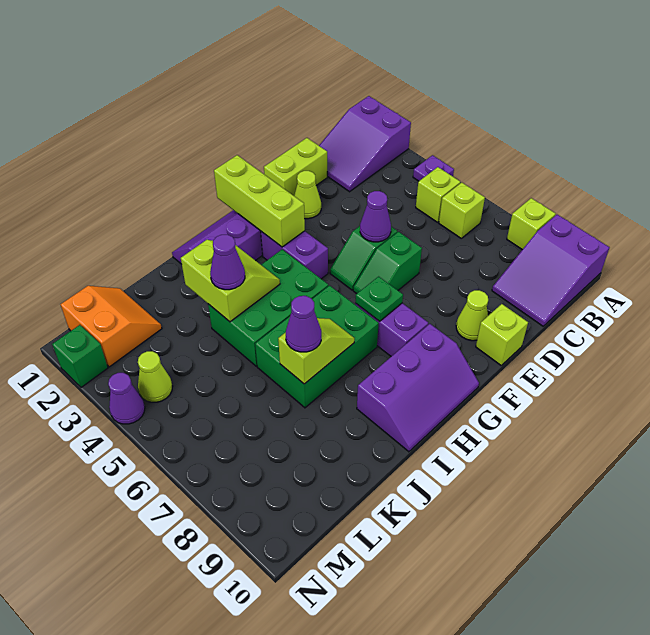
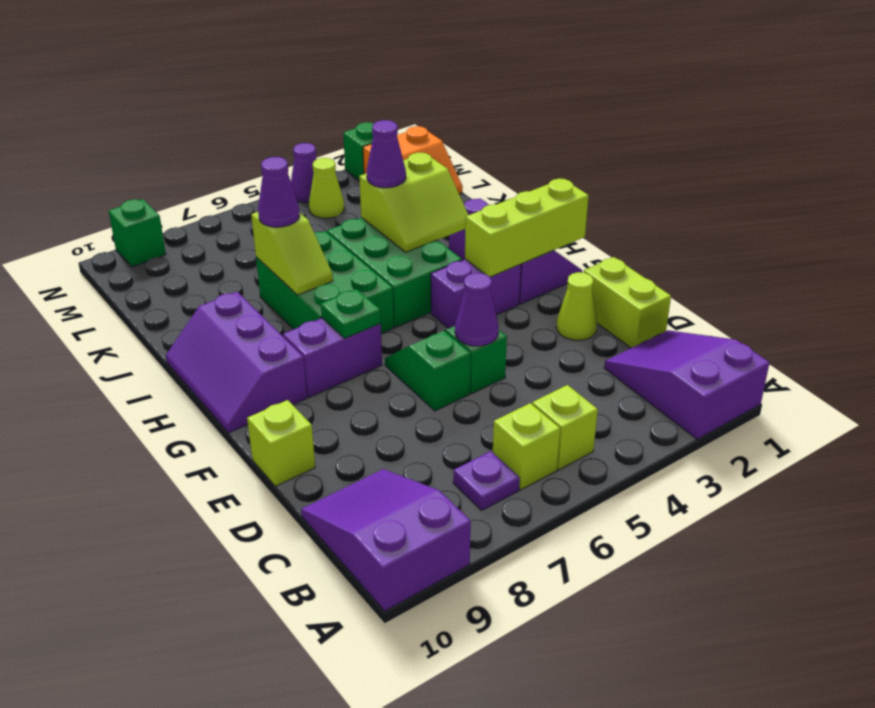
purple 1x1 plate [413,155,454,181] -> purple 1x1 plate moved to [453,451,520,510]
lime 1x1 brick [507,198,556,250] -> none
lime 1x1 cone [456,290,488,341] -> none
none -> green 1x1 brick [109,199,166,267]

